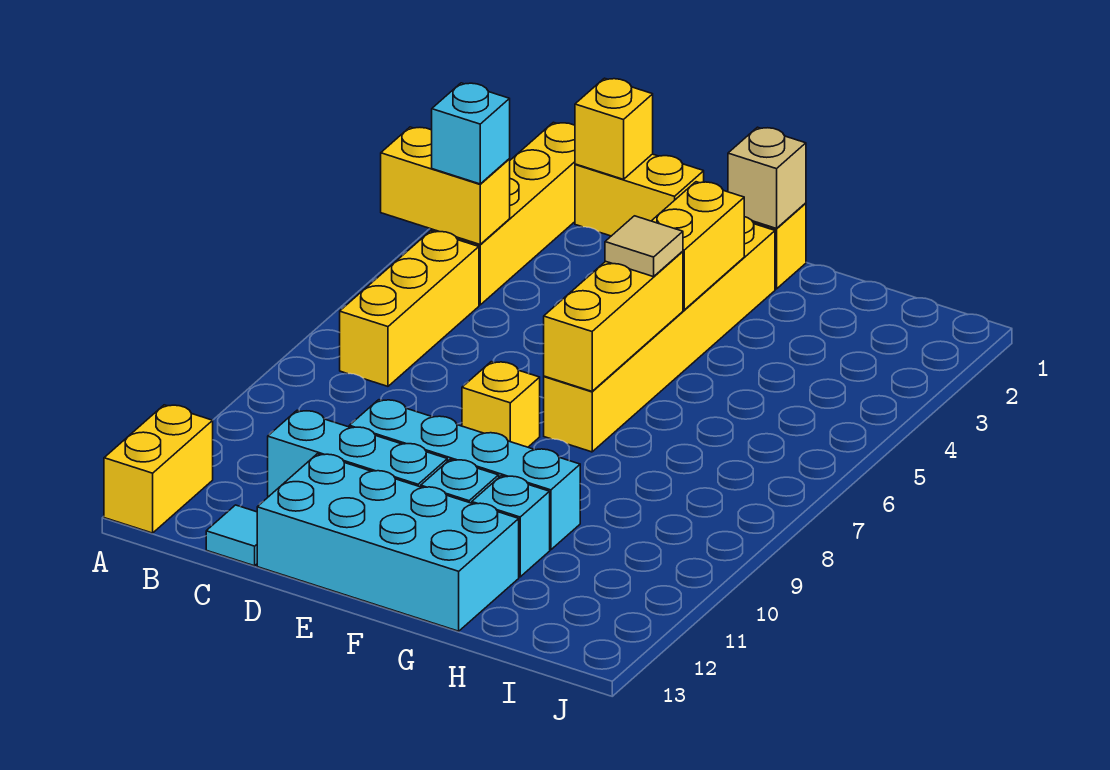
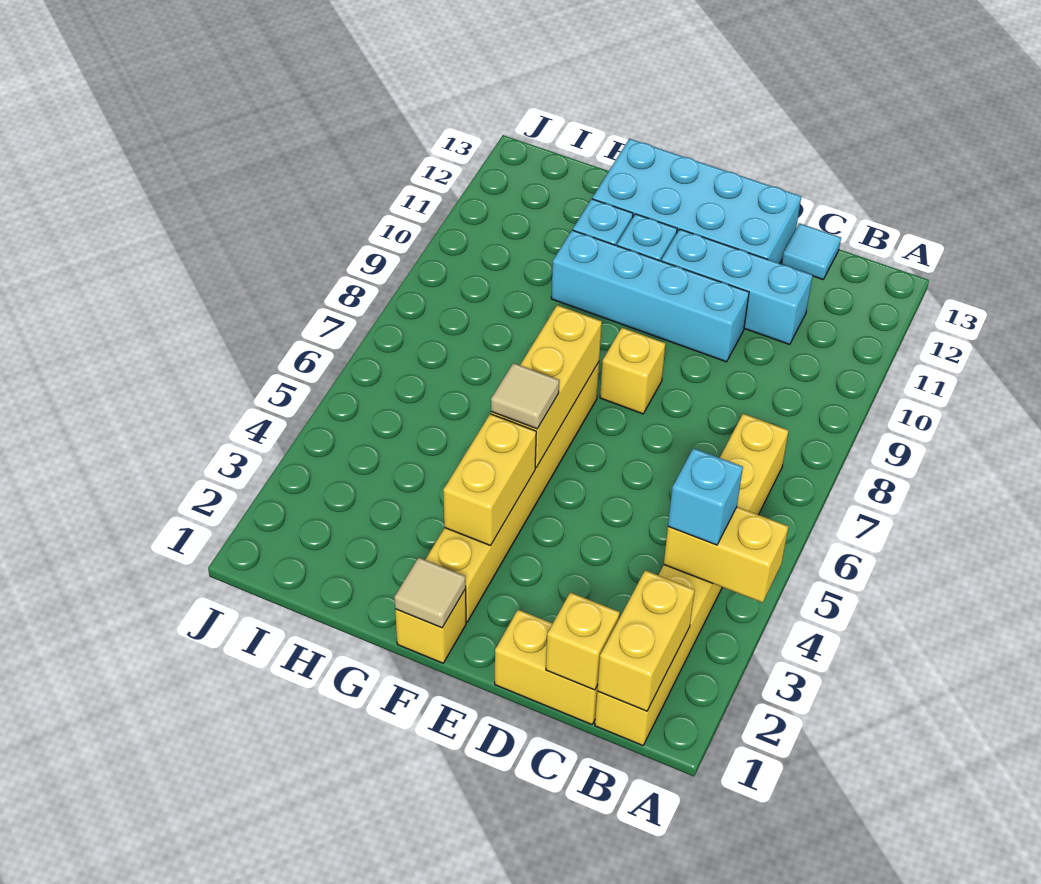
yellow 1x2 brick [104,405,213,533] -> yellow 1x2 brick moved to [597,570,695,711]
tan 1x1 brick [728,127,806,228] -> tan 1x1 tile [394,558,466,628]

